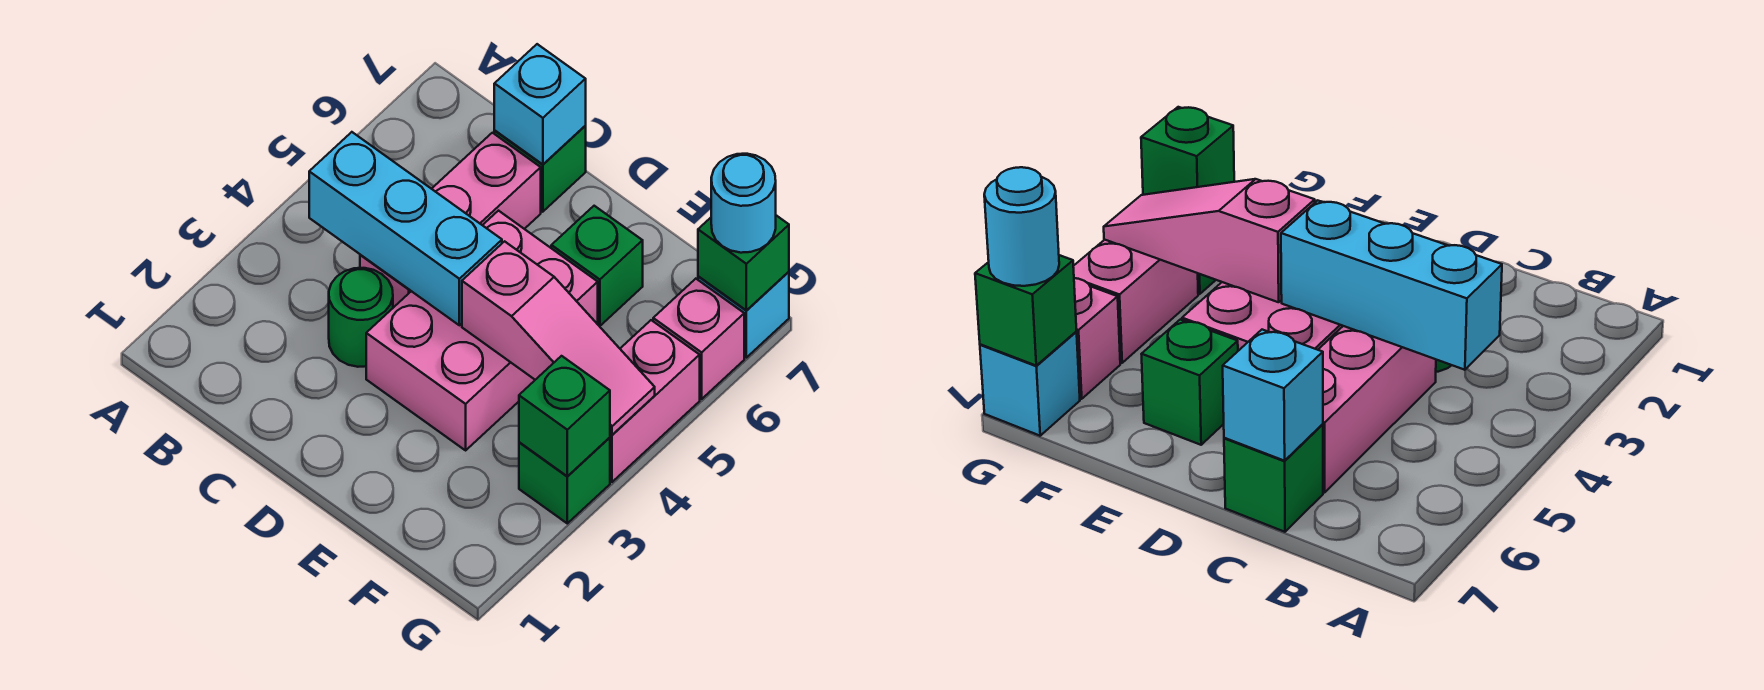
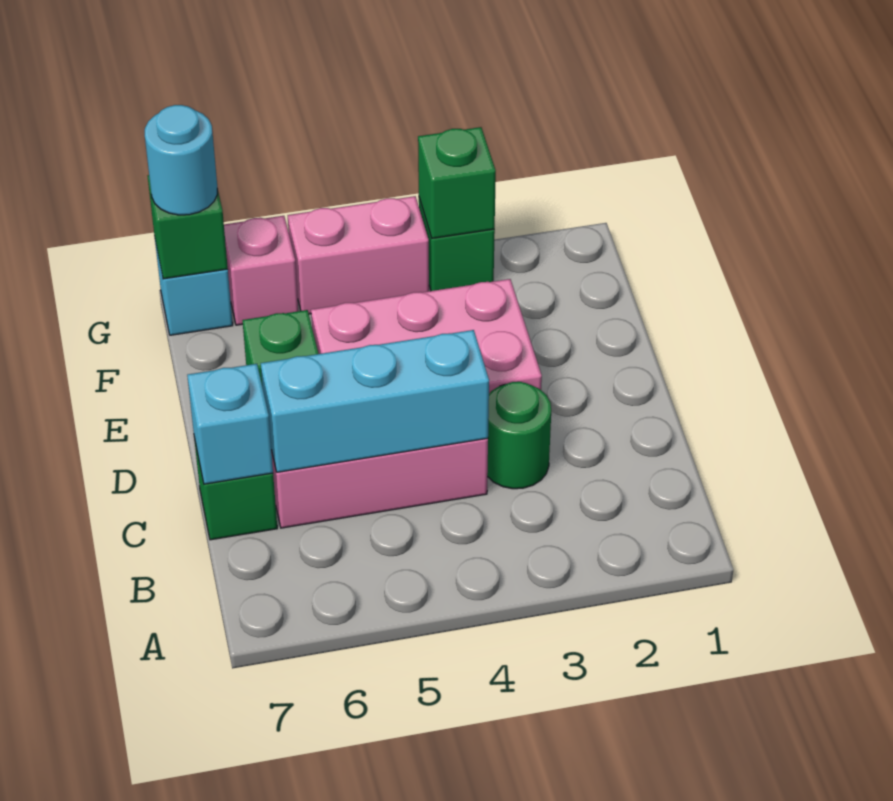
cyan 1x3 brick [309,132,502,325] -> cyan 1x3 brick turned to [261,330,489,472]
pink 1x3 slope [462,241,655,435] -> none

